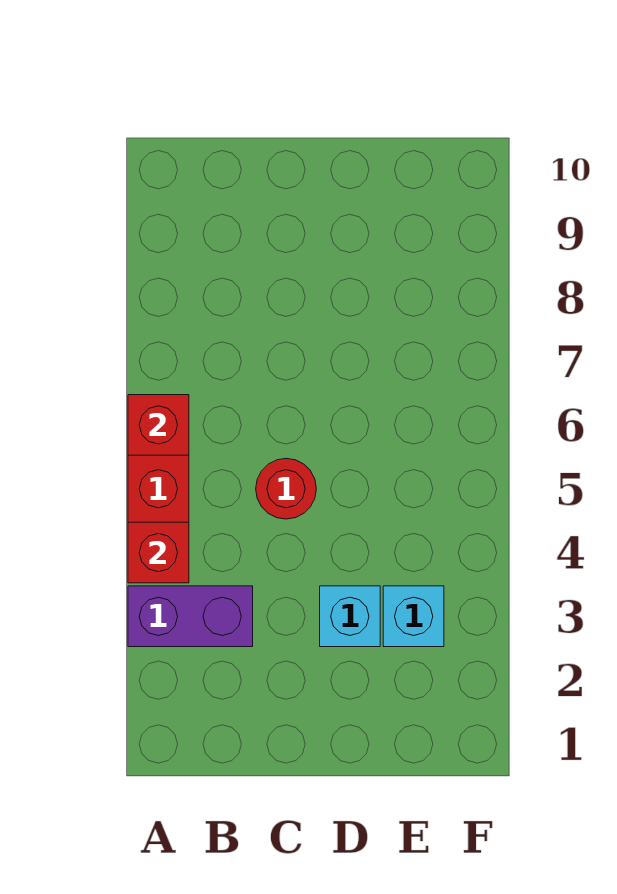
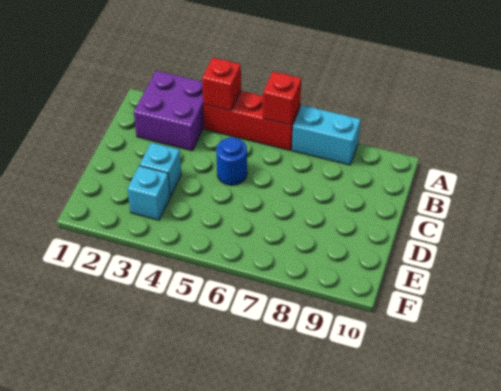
purple 1x2 brick [128,586,253,647] -> purple 2x2 brick [134,71,204,151]
none -> cyan 1x2 brick [292,105,361,165]
red 1x1 round brick [256,459,316,519] -> blue 1x1 round brick [216,137,247,185]

